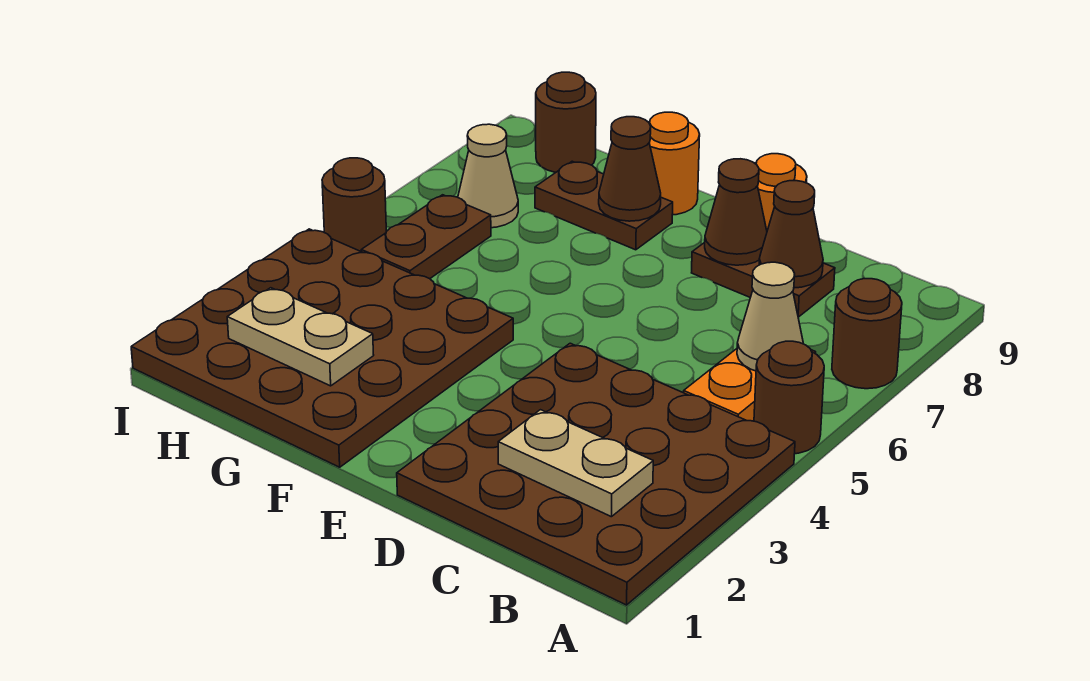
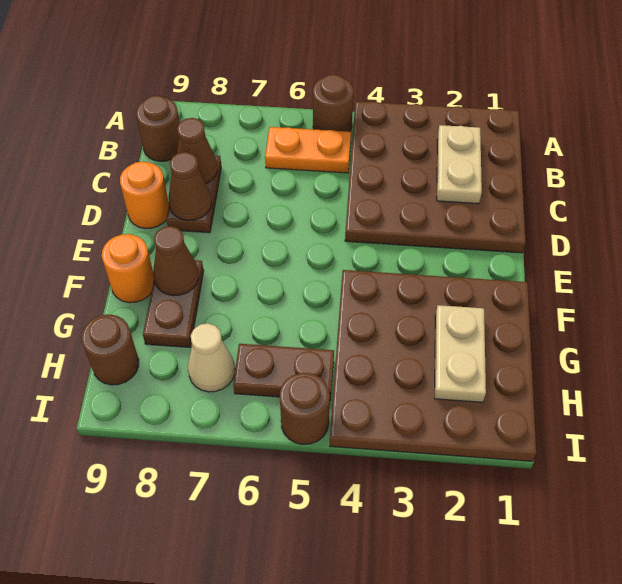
brown 1x1 round brick [832,279,902,389] -> brown 1x1 round brick moved to [136,96,180,161]
tan 1x1 cone [737,262,803,371] -> none

